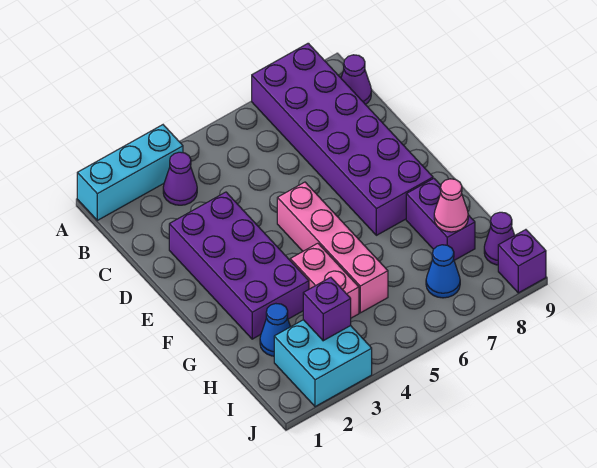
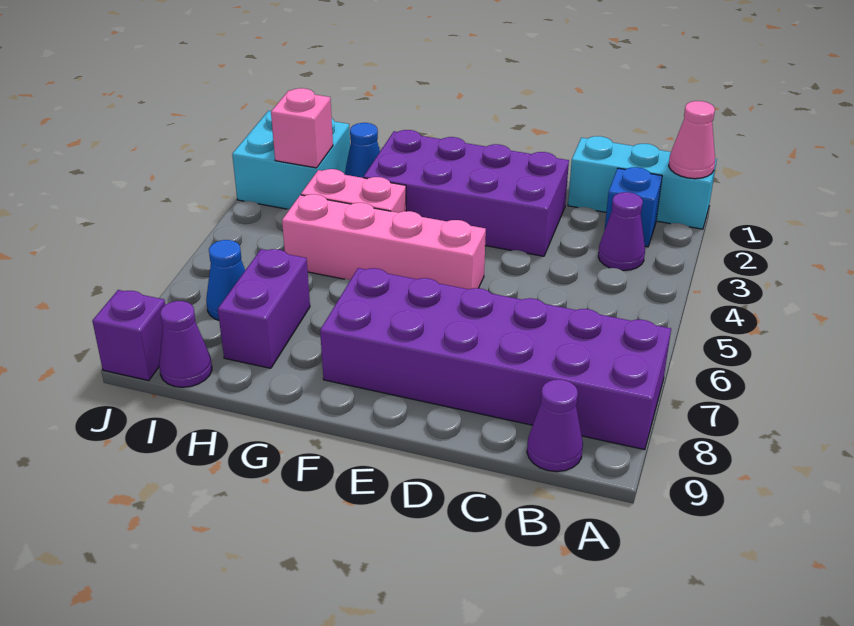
cyan 1x3 brick [77,125,183,220] -> cyan 1x3 brick turned to [568,136,717,229]
none -> blue 1x1 brick [605,167,662,247]
purple 1x2 brick [406,178,475,260] -> purple 1x2 brick turned to [218,249,310,368]
pink 1x1 cone [434,179,468,232] -> pink 1x1 cone moved to [669,101,715,179]
purple 1x1 brick [303,277,351,341] -> pink 1x1 brick [271,88,333,168]

